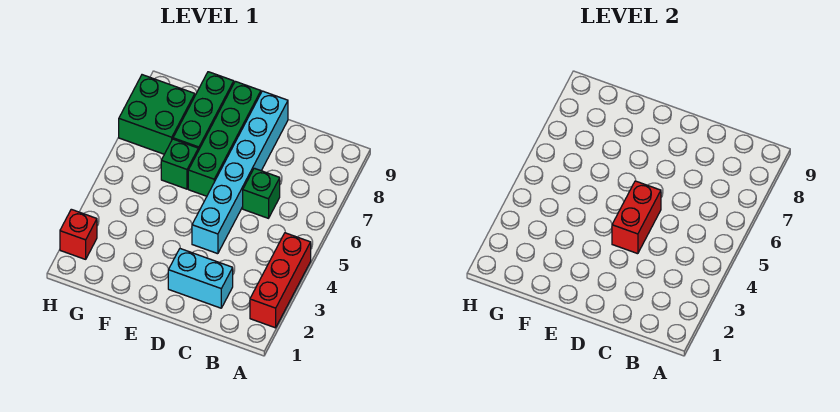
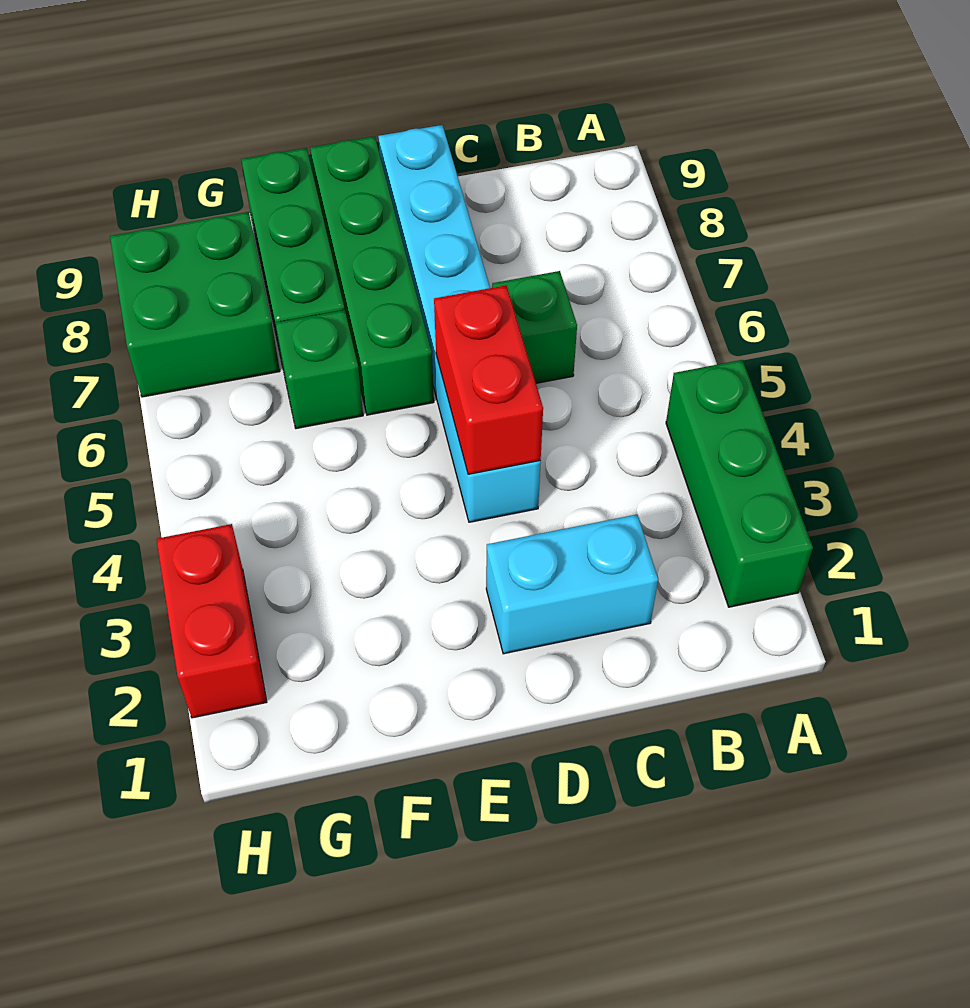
red 1x3 brick [250,233,311,328] -> green 1x3 brick [666,360,813,607]
red 1x1 brick [60,209,97,259] -> red 1x2 brick [156,524,267,718]

